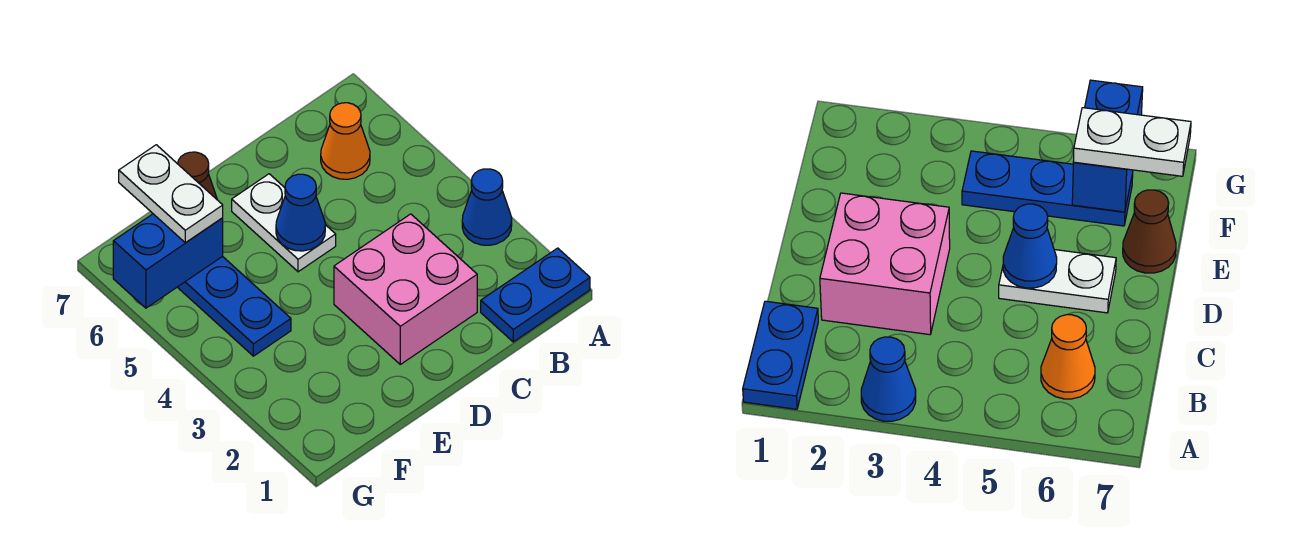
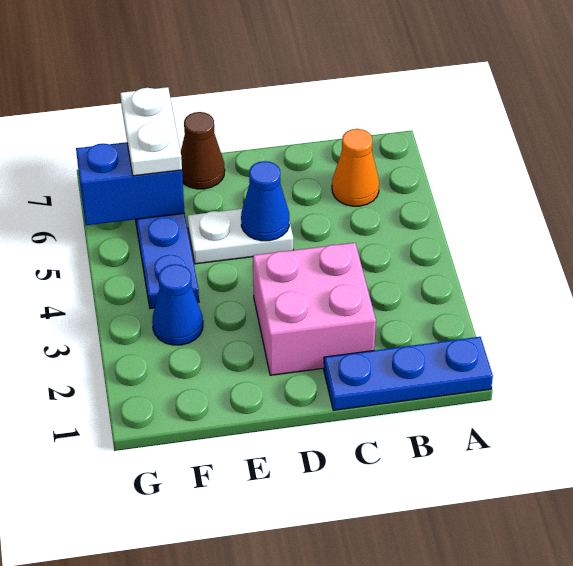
blue 1x2 plate [481,248,590,342] -> blue 1x3 plate [324,337,493,410]
blue 1x1 cone [462,169,512,245] -> blue 1x1 cone moved to [152,264,203,345]
white 1x2 plate [232,174,336,272] -> white 1x2 plate turned to [187,209,293,264]

